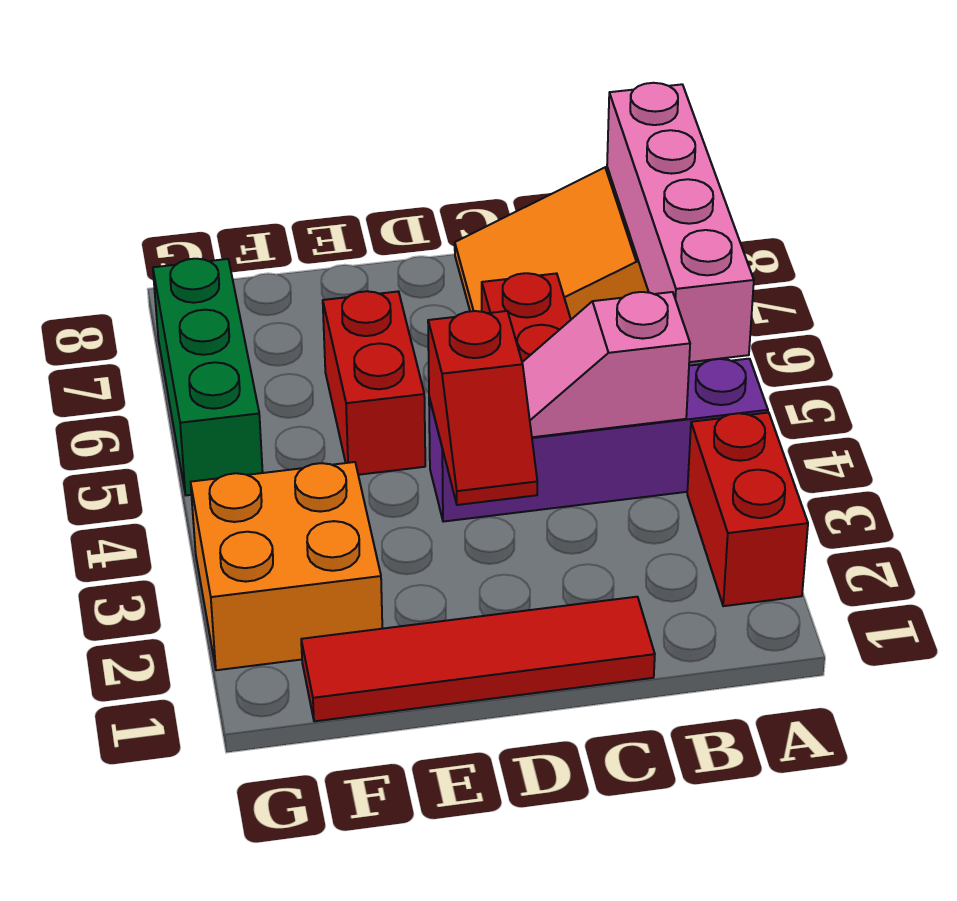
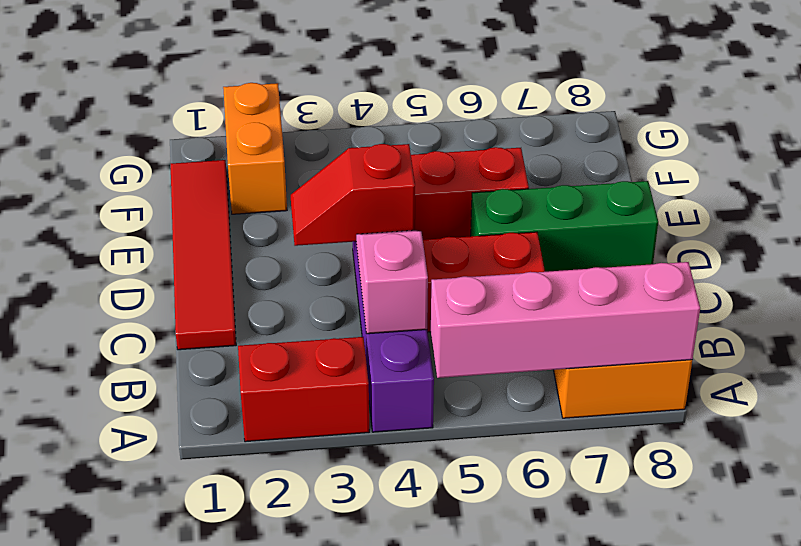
orange 2x2 brick [191,462,382,670] -> orange 1x2 brick [223,83,287,214]
green 1x3 brick [153,259,263,495] -> green 1x3 brick moved to [471,181,658,272]

